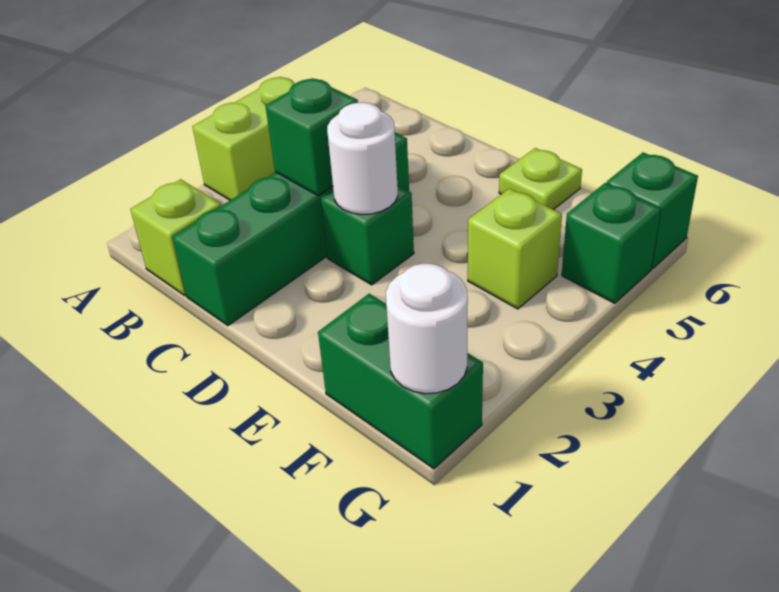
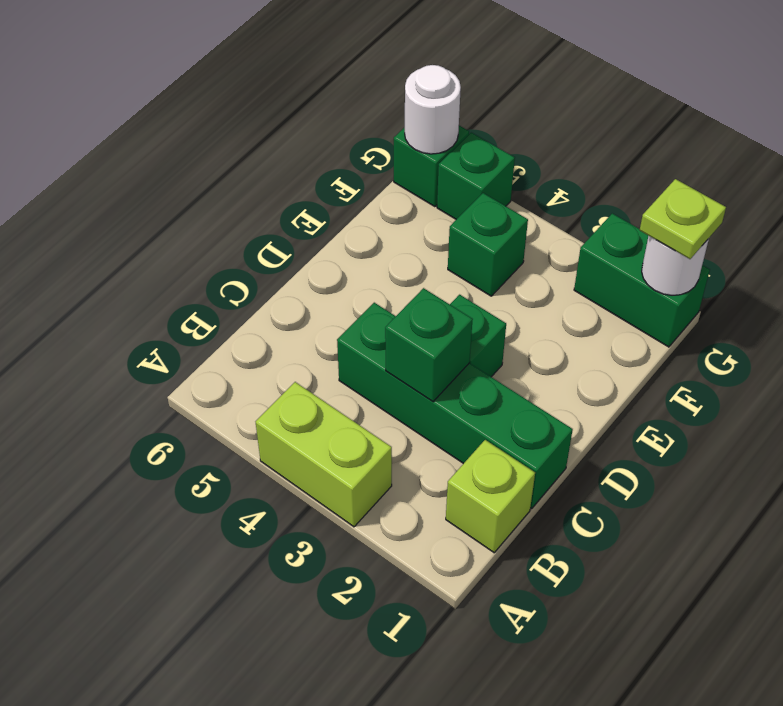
white 1x1 round brick [327,102,398,215] -> white 1x1 round brick moved to [405,65,461,154]
lime 1x1 plate [499,148,582,210] -> lime 1x1 plate moved to [640,179,726,259]
green 1x2 brick [318,294,483,469] -> green 1x2 brick turned to [574,213,710,347]
lime 1x1 brick [468,188,562,309] -> green 1x1 brick [448,193,528,296]

